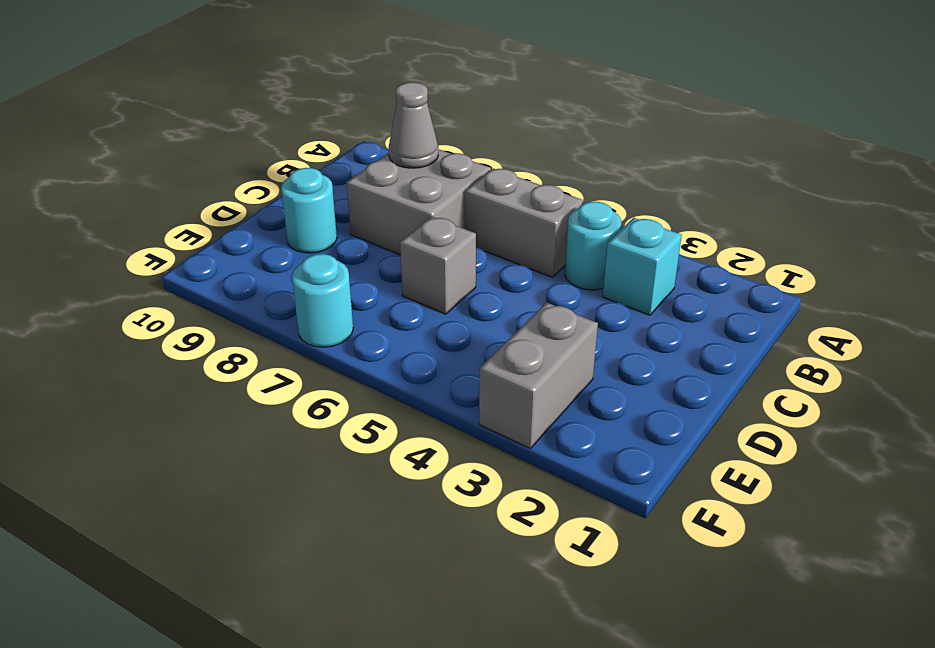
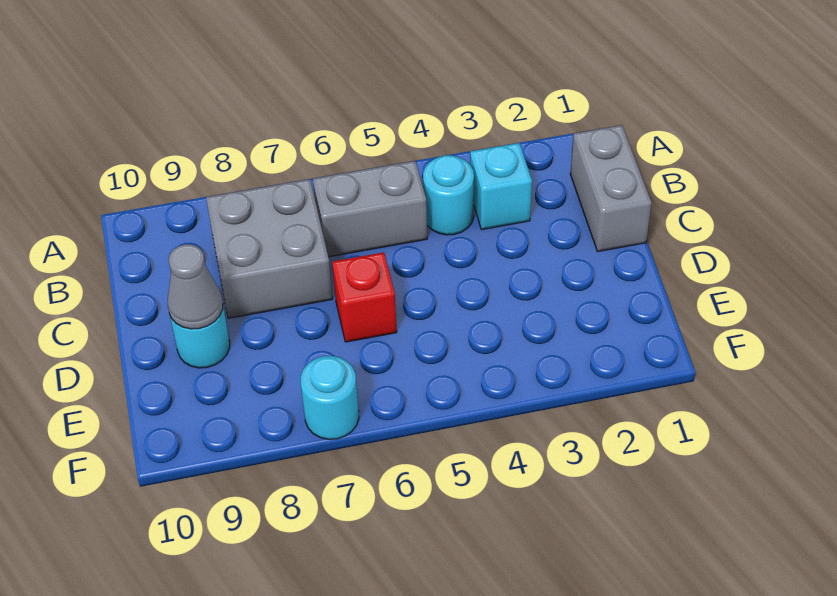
grey 1x1 cone [389,82,438,168] -> grey 1x1 cone moved to [168,244,223,329]
grey 1x1 brick [400,217,476,314] -> red 1x1 brick [332,252,397,342]
grey 1x2 brick [479,302,598,449] -> grey 1x2 brick moved to [570,125,652,252]

